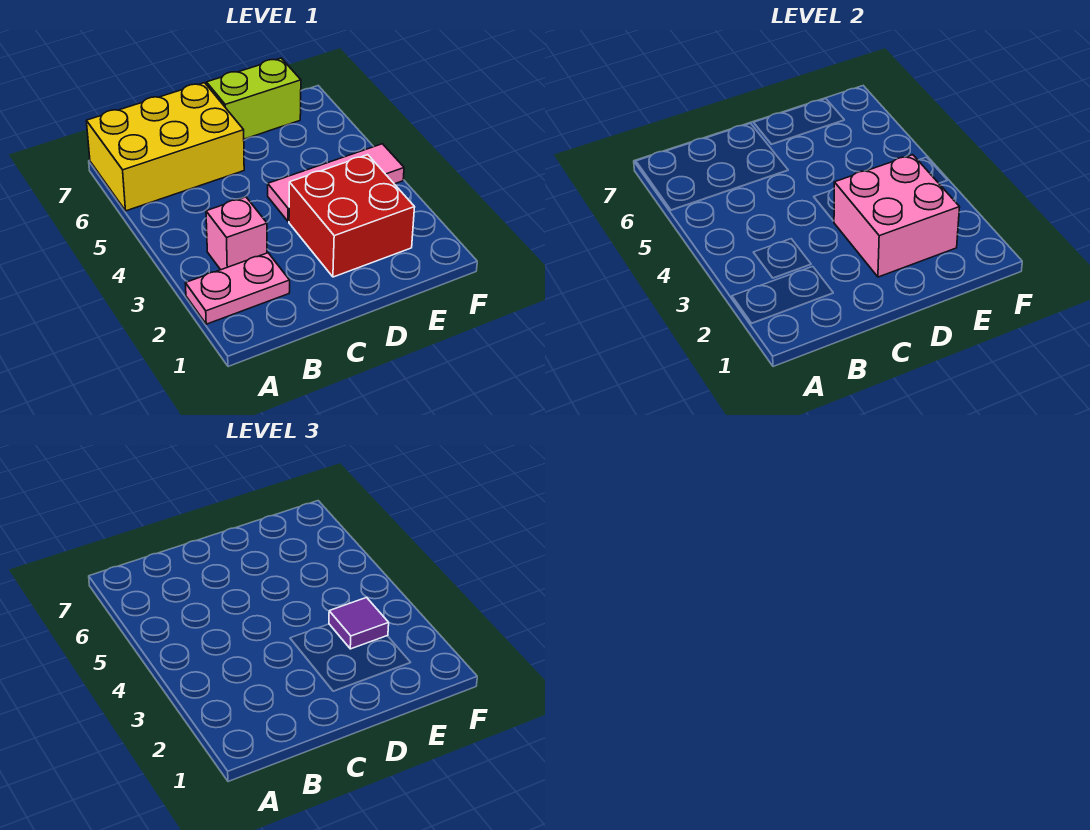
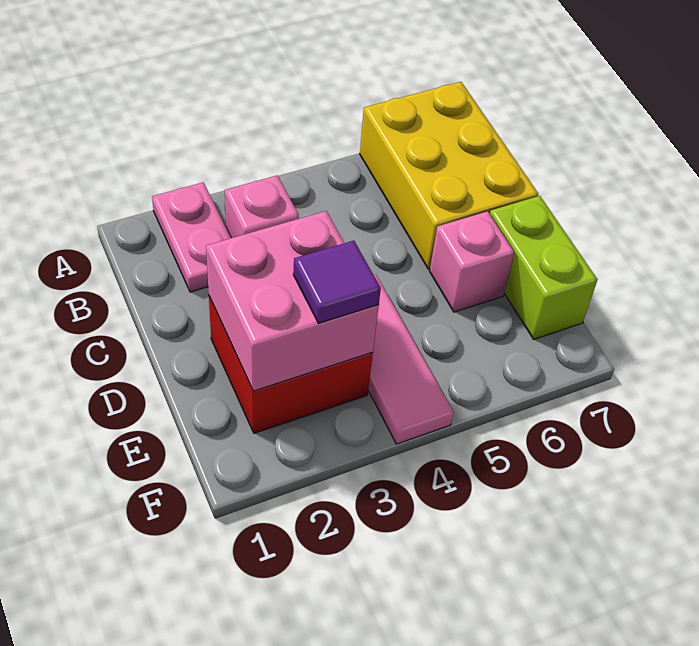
none -> pink 1x1 brick [430,211,514,312]

